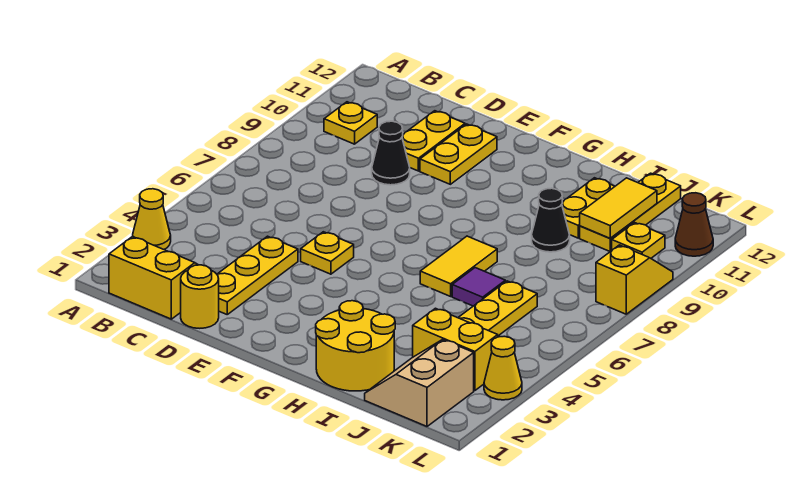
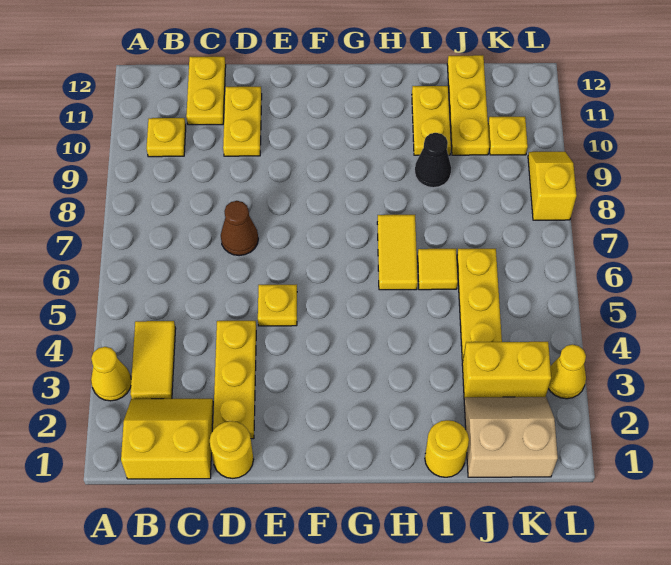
black 1x1 cone [372,121,410,185] -> none
yellow 1x2 plate [420,124,497,184] -> yellow 1x2 plate moved to [186,57,226,125]
yellow 2x2 round brick [316,301,395,391] -> yellow 1x1 round brick [425,420,469,477]
purple 1x1 tile [452,268,505,306] -> yellow 1x1 tile [418,249,458,290]
tan 2x2 slope [365,339,474,426] -> tan 2x2 slope turned to [464,397,558,477]
yellow 1x2 tile [580,178,657,238] -> yellow 1x2 tile moved to [130,321,176,399]
brown 1x1 cone [675,193,713,256] -> brown 1x1 cone moved to [221,201,258,256]

